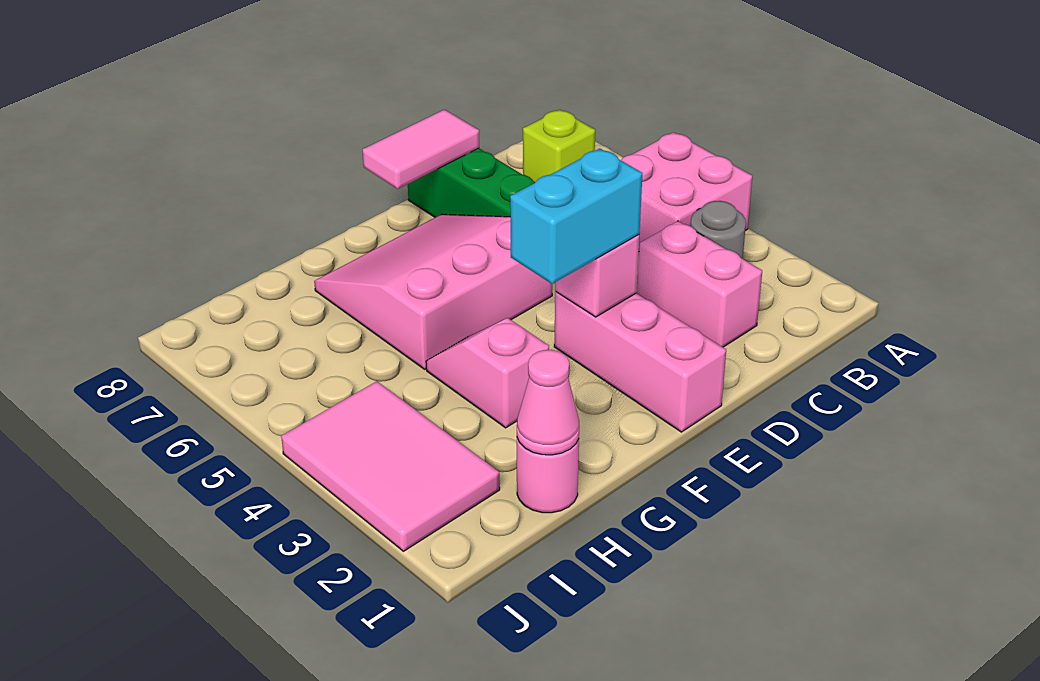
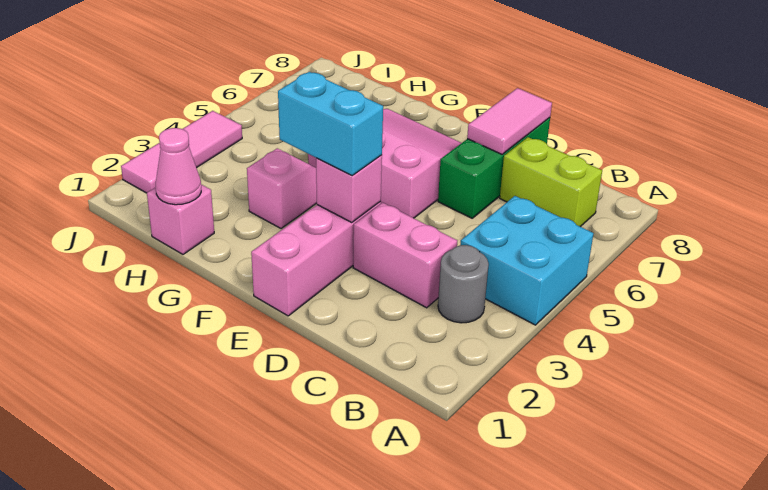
pink 2x2 brick [621,132,752,245] -> cyan 2x2 brick [461,196,594,325]
lime 1x1 brick [523,110,595,182] -> lime 1x2 brick [500,137,602,227]
pink 1x2 brick [637,221,762,347] -> pink 1x2 brick turned to [353,203,457,308]
pink 1x2 tile [363,110,479,189] -> pink 1x2 tile turned to [467,88,552,154]
pink 1x1 round brick [517,438,579,513] -> pink 1x1 brick [147,184,214,254]
pink 2x3 tile [281,381,500,551] -> pink 1x3 tile [121,111,242,193]

